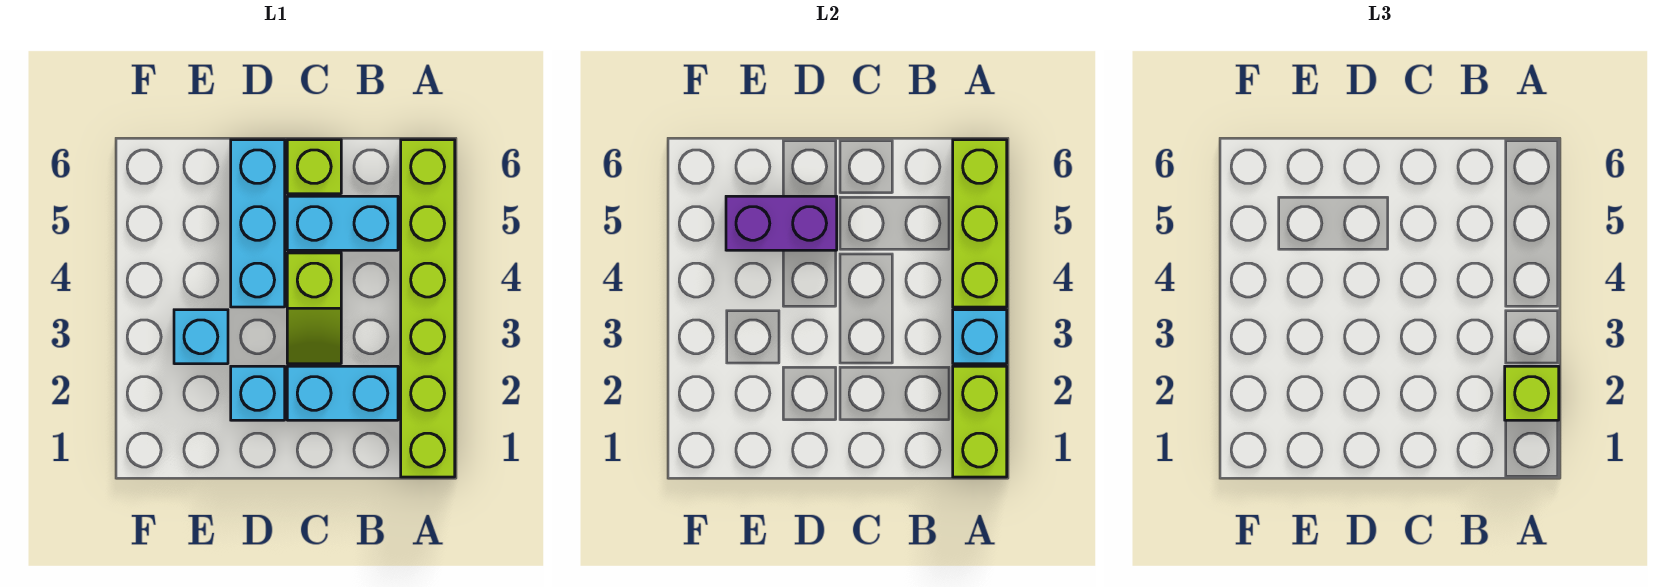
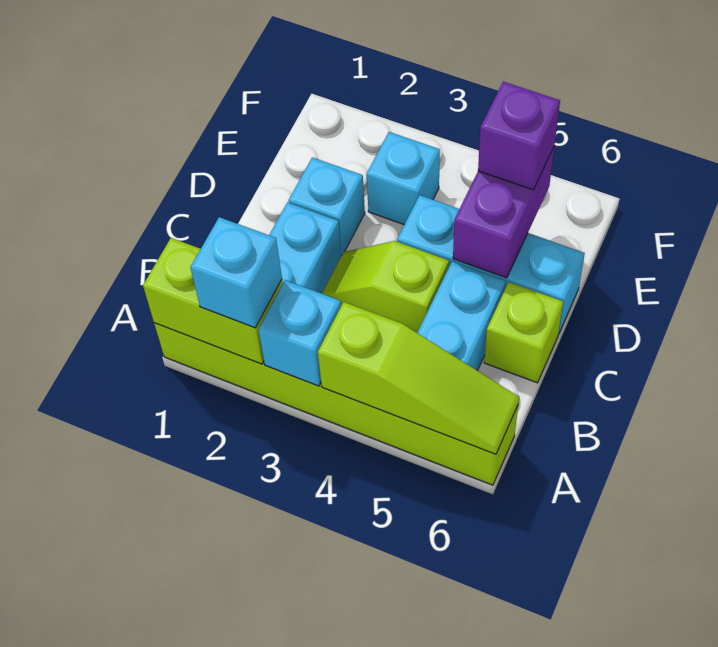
lime 1x1 brick [1505,366,1559,420] -> cyan 1x1 brick [190,217,282,328]
lime 1x3 brick [953,140,1007,307] -> lime 1x3 slope [318,302,519,454]
none -> purple 1x1 brick [478,82,560,190]

